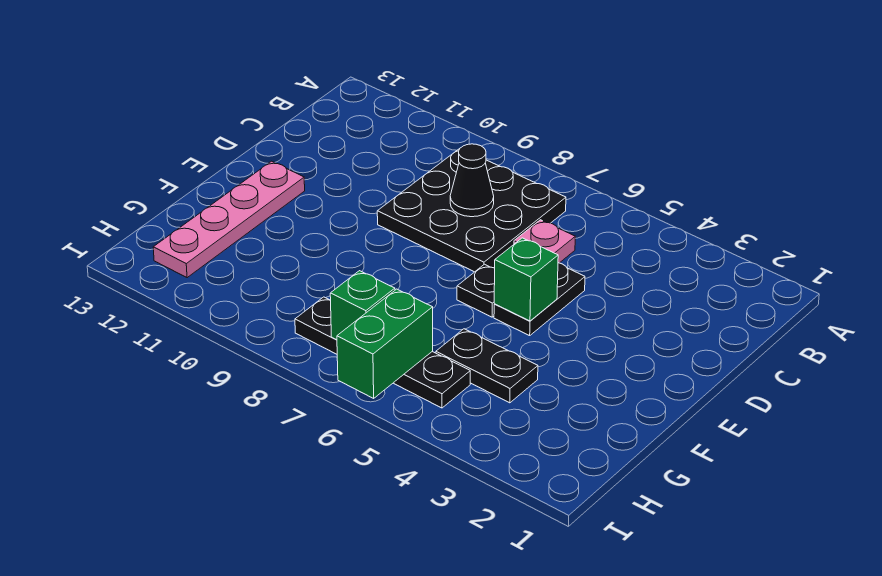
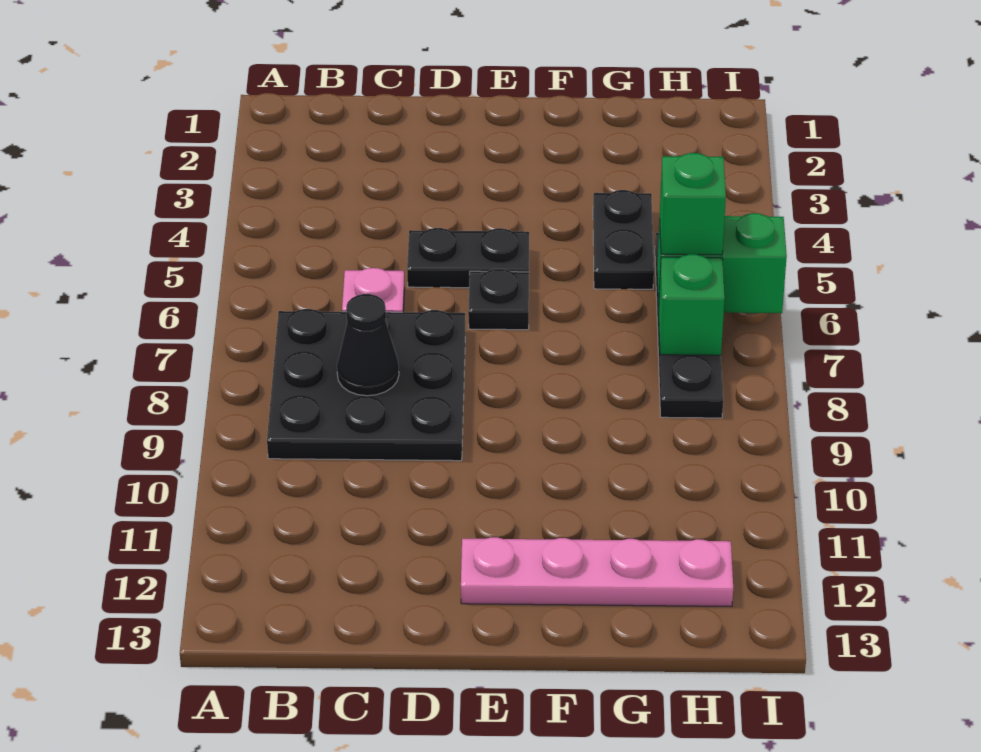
green 1x1 brick [494,238,558,321] -> green 1x1 brick moved to [660,153,726,255]

